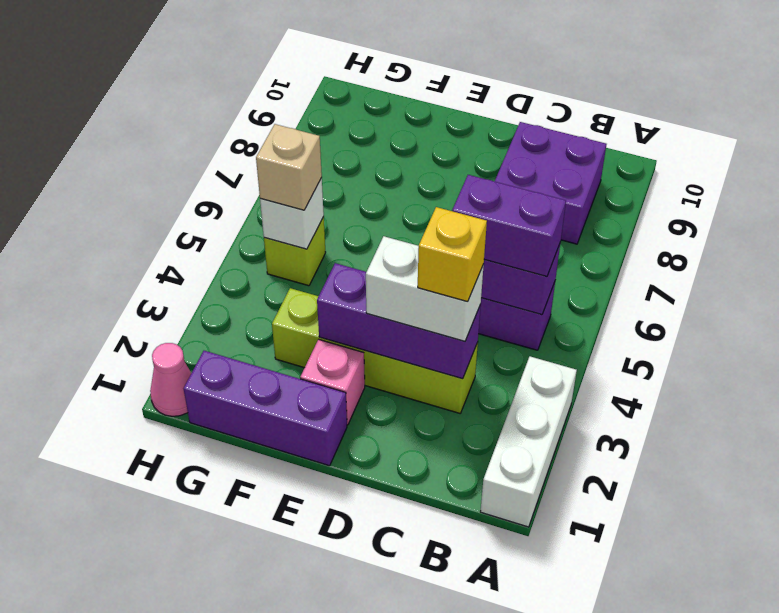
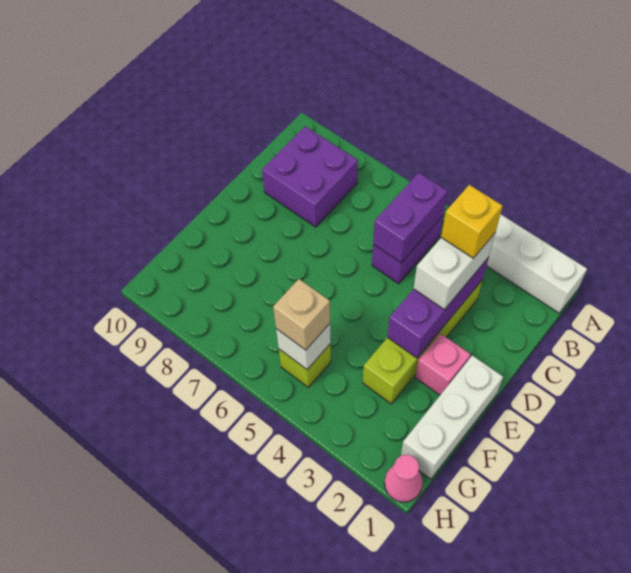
purple 1x2 brick [452,175,566,276] -> none
purple 1x3 brick [184,351,347,466] -> white 1x3 brick [401,355,503,479]

